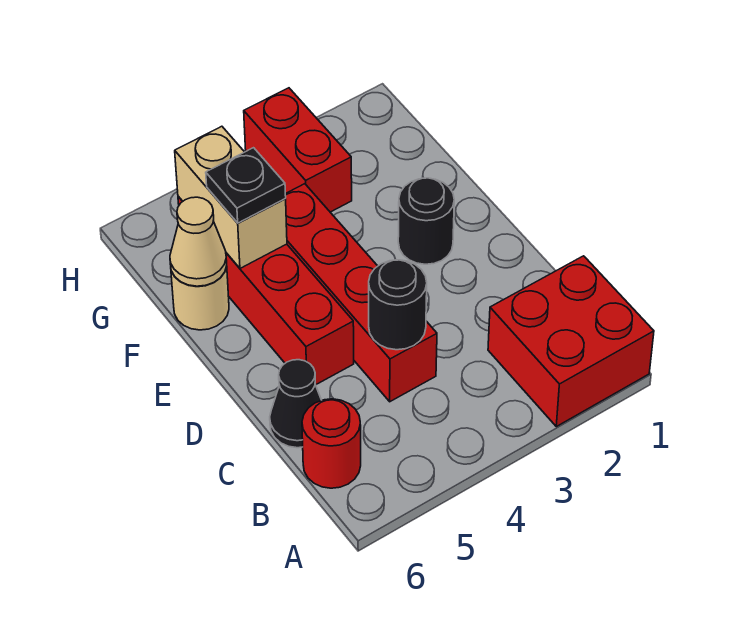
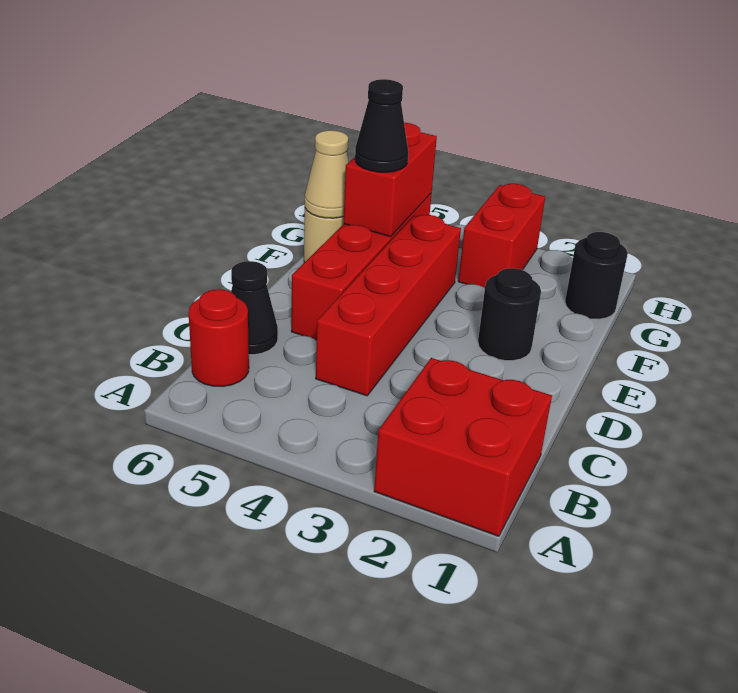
black 1x1 round brick [369,260,427,350] -> black 1x1 round brick moved to [565,232,628,319]
tan 1x2 brick [175,126,287,268] -> red 1x2 brick [344,123,437,237]
black 1x1 plate [206,148,286,223] -> black 1x1 cone [355,79,408,172]

